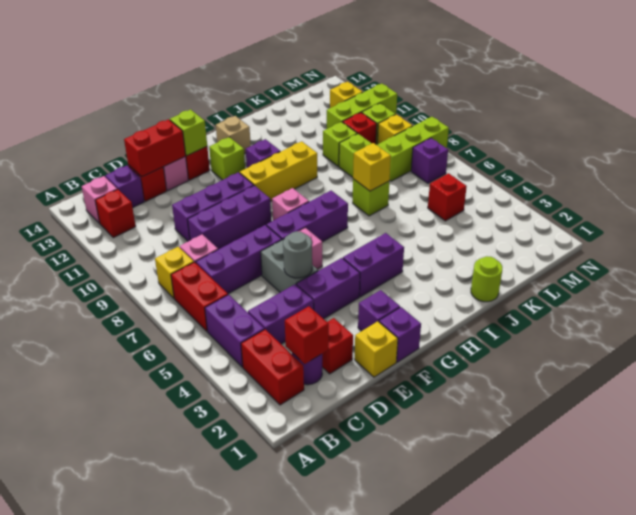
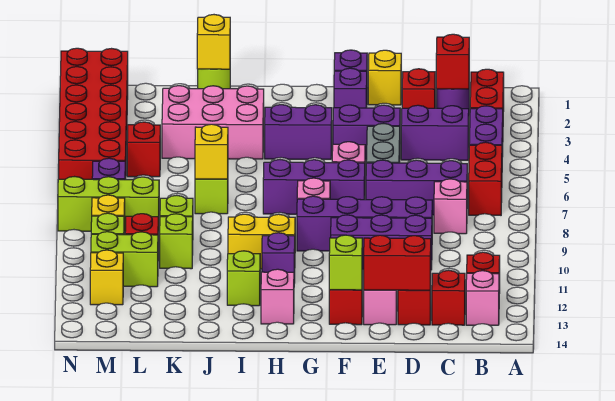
yellow 1x1 brick [155,247,194,298] -> yellow 1x1 brick moved to [197,15,230,69]
purple 1x1 brick [105,166,144,207] -> red 1x1 brick [432,270,465,325]
purple 1x3 brick [188,186,271,249] -> purple 1x4 brick [297,196,432,251]
grey 1x1 round brick [283,231,312,278] -> none
yellow 1x3 brick [240,141,317,201] -> yellow 1x2 brick [228,214,295,269]
lime 1x1 brick [209,137,245,180] -> lime 1x1 brick moved to [227,251,260,306]
tan 1x1 brick [216,116,251,154] -> pink 1x1 brick [261,269,294,324]
none -> pink 2x3 brick [162,86,264,159]
lime 1x3 brick [327,84,397,129] -> lime 1x2 brick [91,232,158,287]
none -> red 2x6 brick [59,48,128,179]

